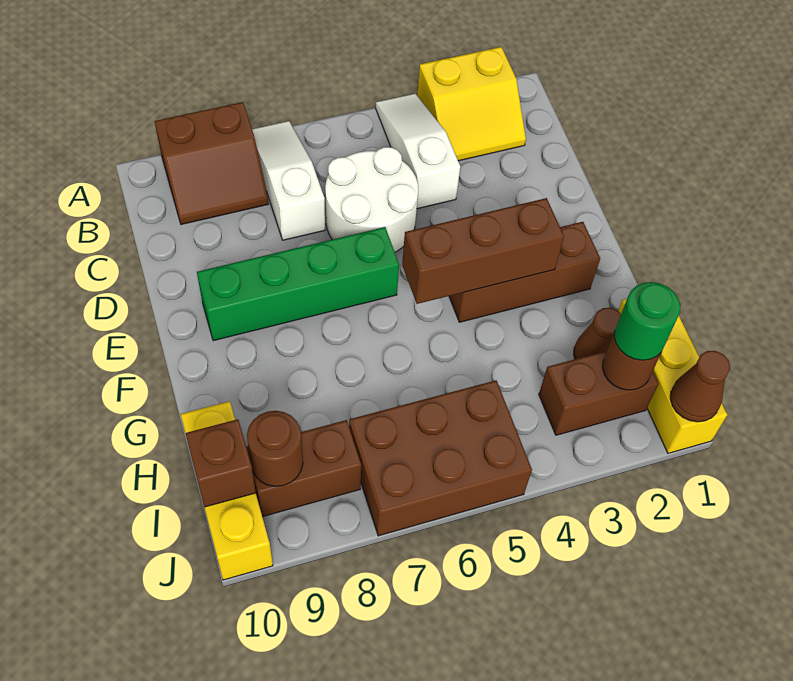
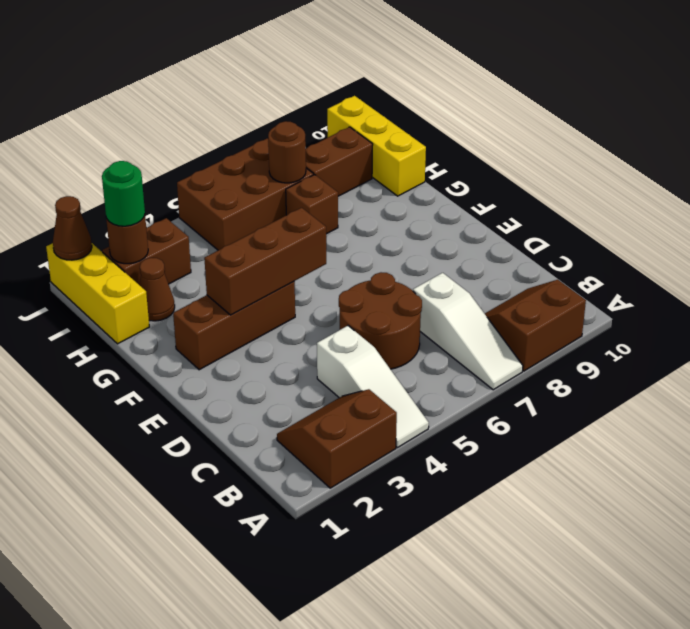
yellow 2x2 slope [417,47,526,161] -> brown 2x2 slope [277,389,397,488]
white 2x2 round brick [325,147,418,252] -> brown 2x2 round brick [339,272,422,369]
green 1x4 brick [197,227,399,341] -> none
brown 1x1 round brick [247,411,303,486] -> brown 1x1 round brick moved to [268,121,306,183]
brown 1x1 brick [185,419,256,507] -> brown 1x1 brick moved to [286,175,338,234]

